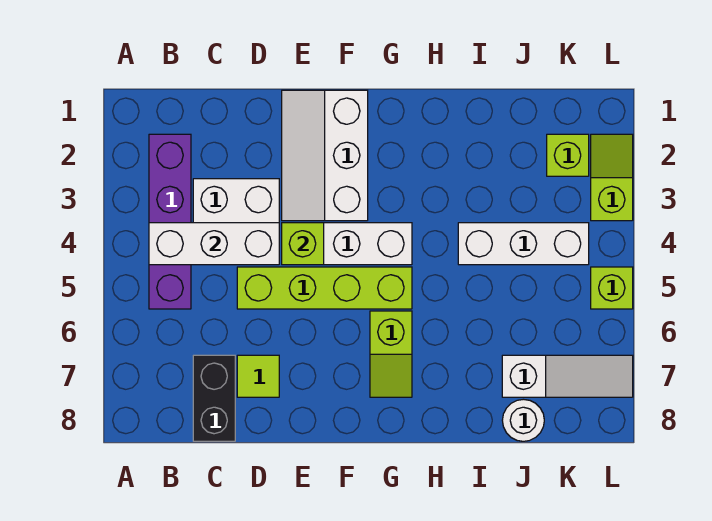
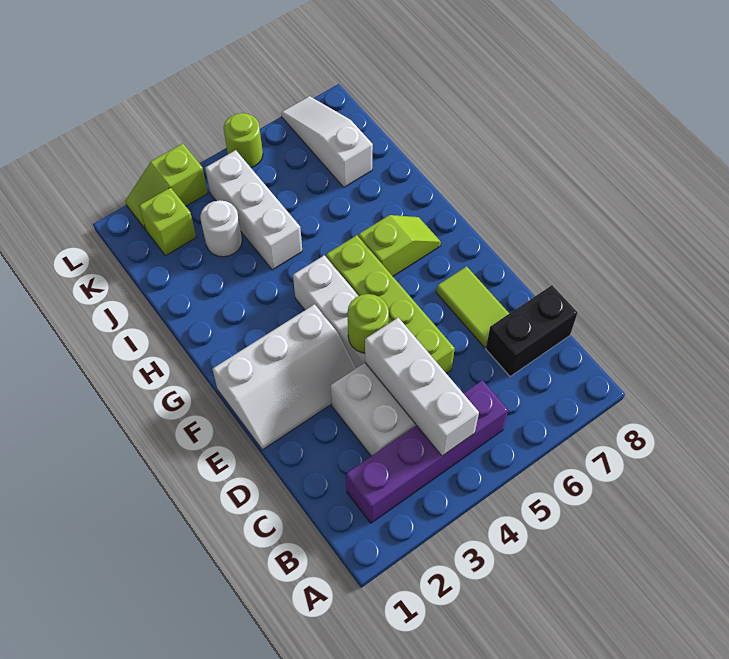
lime 1x1 tile [237,355,279,397] -> lime 1x2 tile [436,266,509,347]
lime 1x1 brick [282,223,324,265] -> lime 1x1 round brick [348,294,389,353]
white 1x1 round brick [502,399,544,441] -> white 1x1 round brick moved to [200,200,242,257]
lime 1x1 brick [591,267,633,309] -> lime 1x1 round brick [224,113,263,168]

